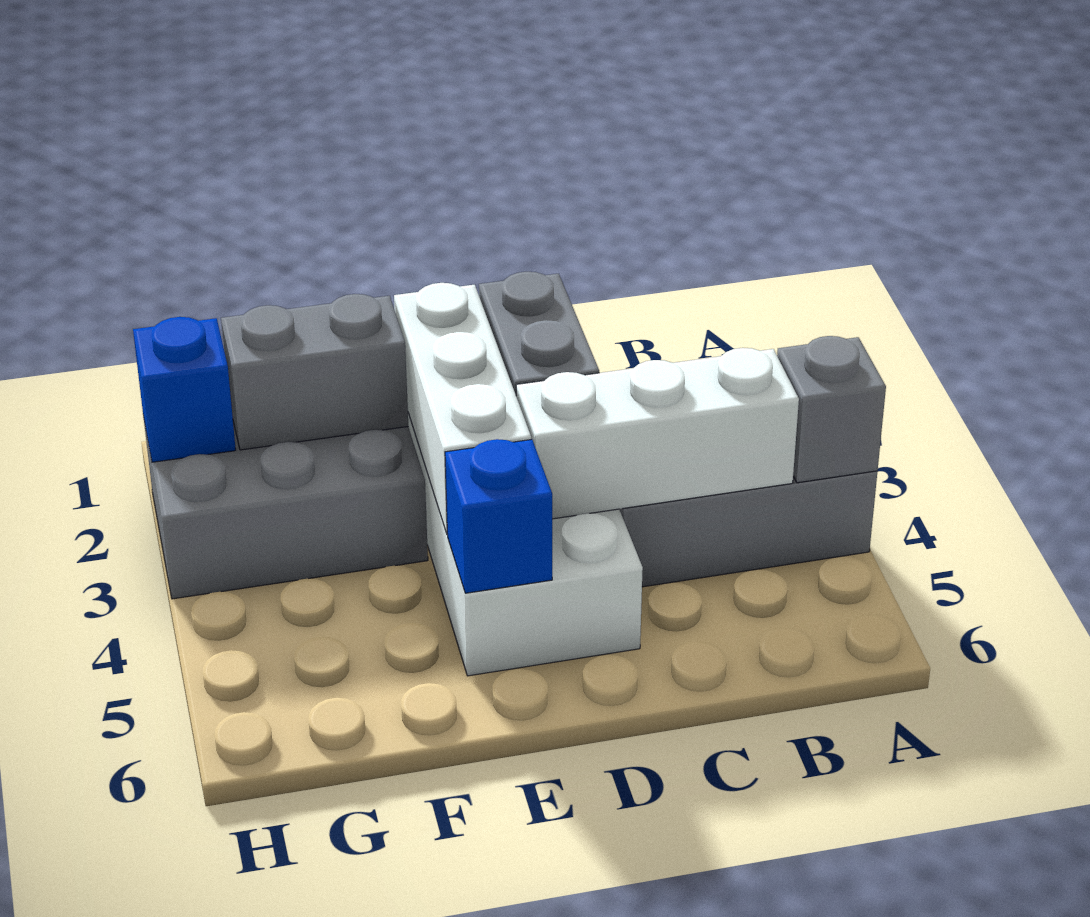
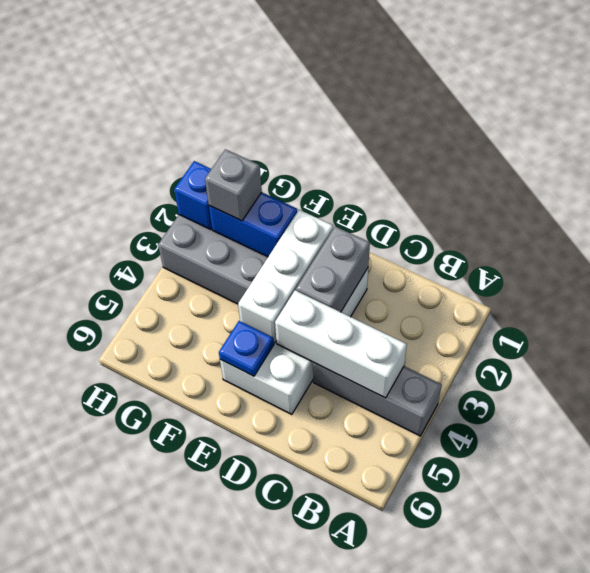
grey 1x1 brick [777,336,886,483] -> grey 1x1 brick moved to [205,149,262,221]
blue 1x1 brick [445,439,552,593] -> blue 1x1 plate [219,321,274,376]
grey 1x2 brick [221,294,408,450] -> blue 1x2 brick [209,192,297,257]

